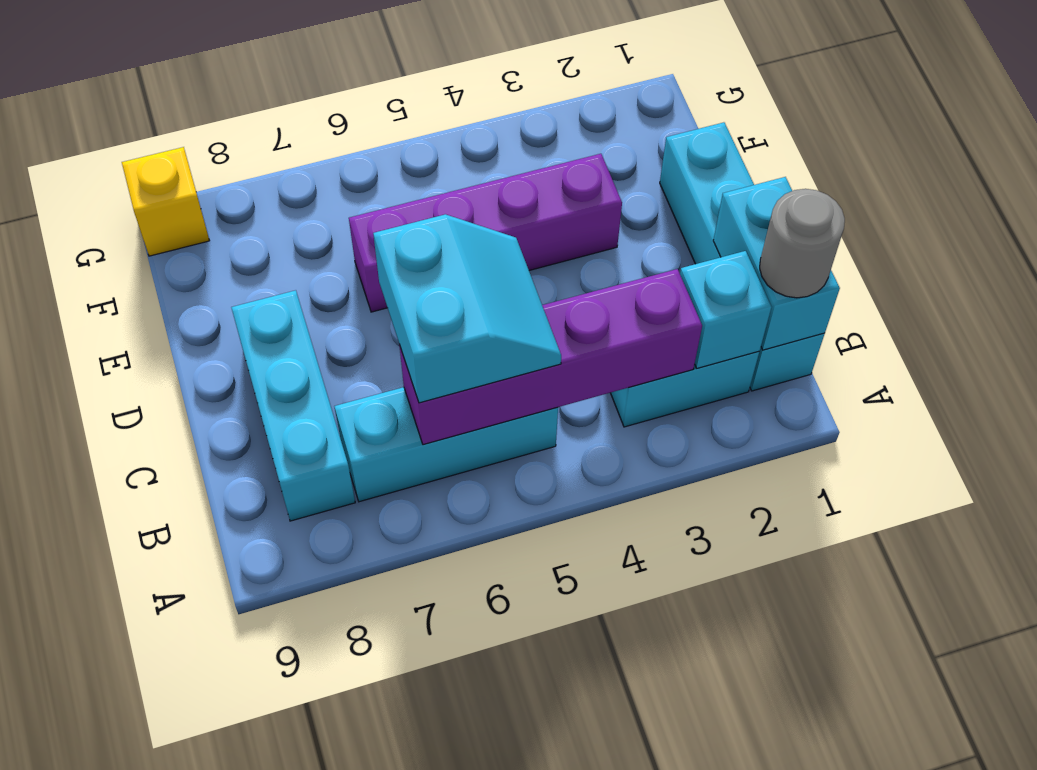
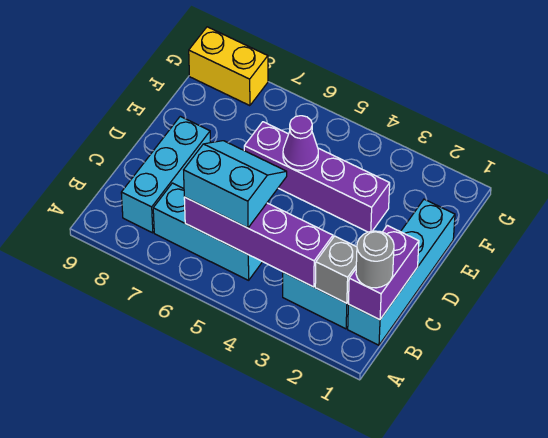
cyan 1x2 brick [713,177,840,350] -> purple 1x2 brick [348,225,419,320]
cyan 1x1 brick [680,251,771,368] -> grey 1x1 brick [315,236,357,303]
cyan 2x2 slope [373,214,561,403] -> cyan 2x2 slope turned to [184,141,287,228]
none -> purple 1x1 cone [283,116,318,170]
yellow 1x1 brick [122,147,210,256] -> yellow 1x2 brick [189,27,268,106]

